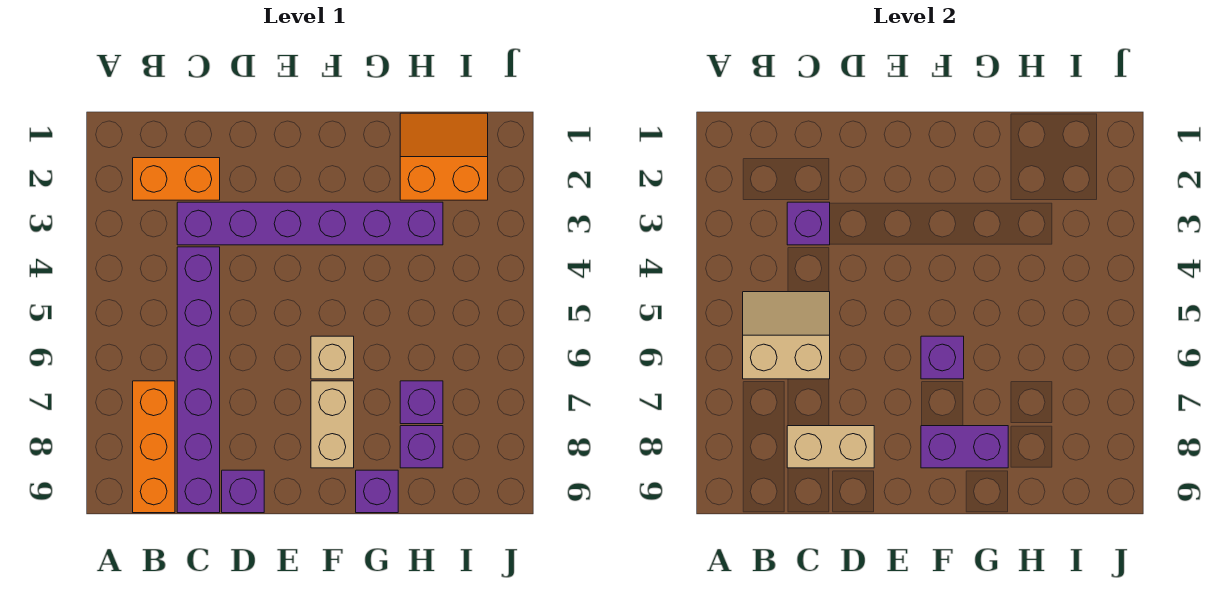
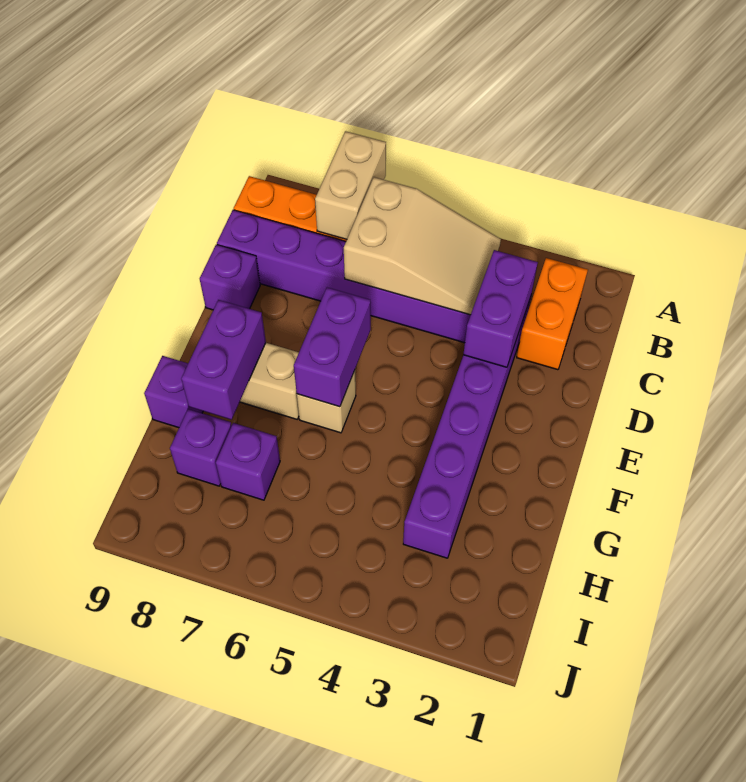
tan 2x2 slope [743,292,830,379] -> tan 2x3 slope [344,177,501,315]
purple 1x1 brick [787,202,830,245] -> purple 1x2 brick [463,250,538,367]
tan 1x2 brick [787,426,874,468] -> tan 1x2 brick moved to [315,131,386,240]
purple 1x1 brick [921,336,964,379] -> purple 1x2 brick [294,287,371,407]
orange 2x2 slope [400,113,488,200] -> none

